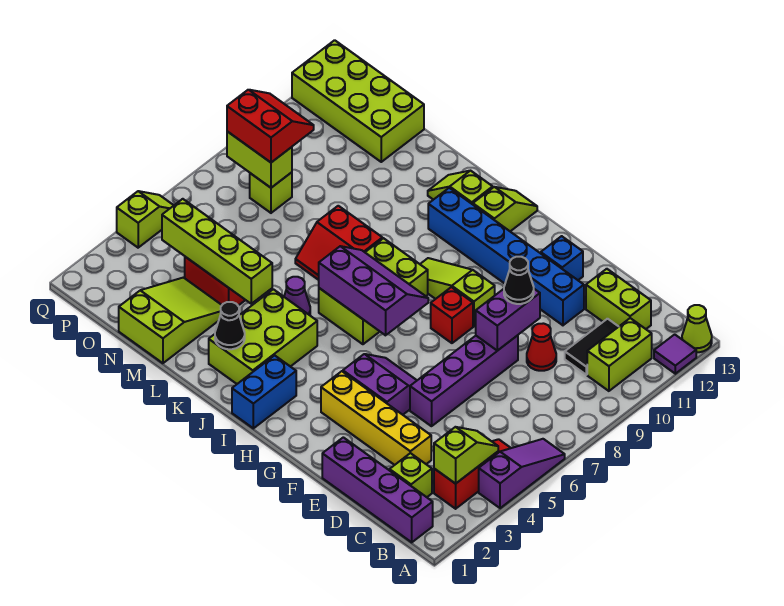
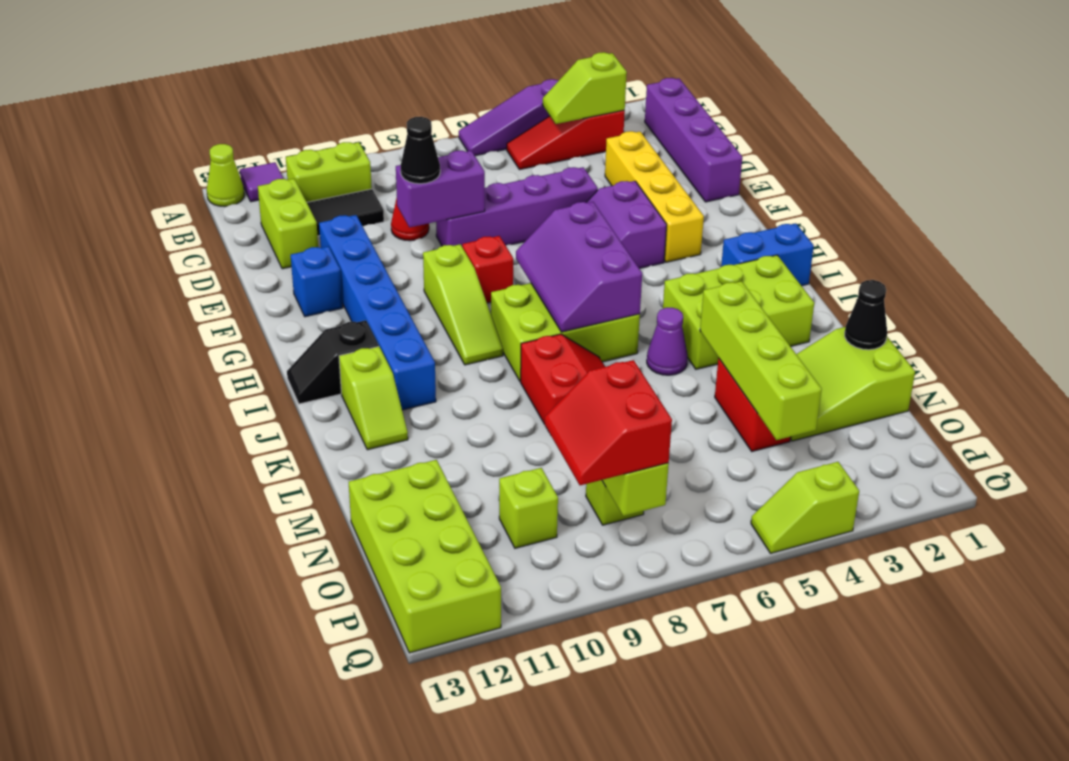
lime 1x1 brick [390,453,432,497] -> lime 1x1 brick moved to [499,468,558,548]
lime 1x2 slope [473,187,537,231] -> black 1x2 slope [287,320,379,404]
black 1x1 cone [215,302,245,349] -> black 1x1 cone moved to [845,280,887,350]

